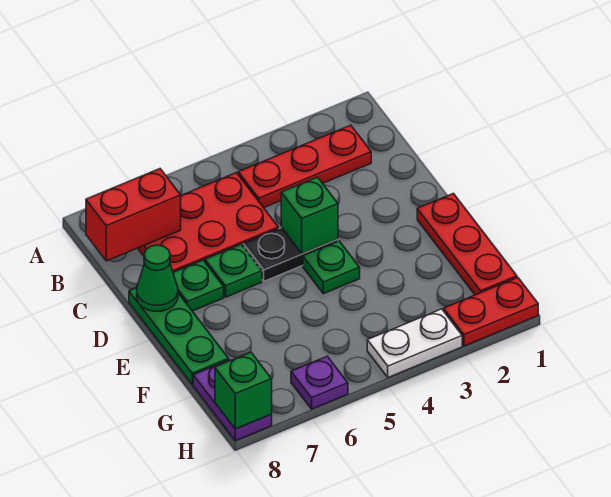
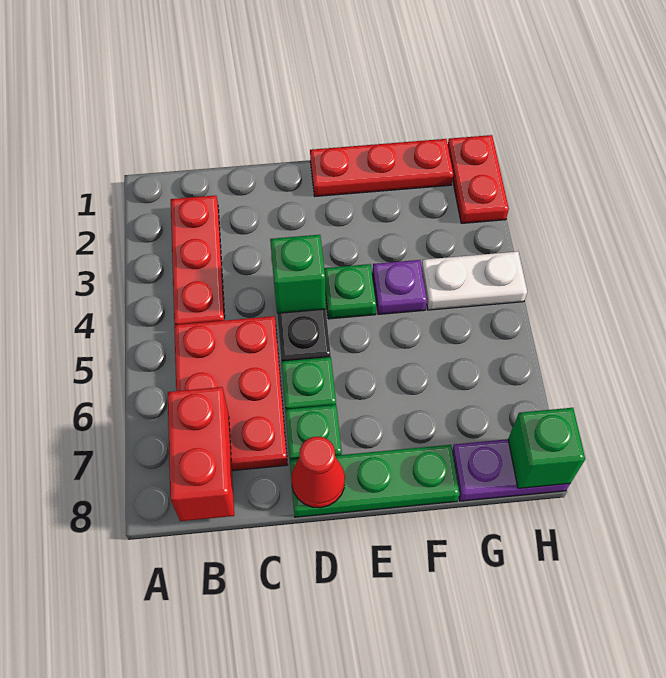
green 1x1 cone [137,245,178,311] -> red 1x1 cone [291,437,345,508]
white 1x2 plate [367,309,462,378] -> white 1x2 plate turned to [421,251,527,310]
purple 1x1 plate [291,356,348,409] -> purple 1x1 plate moved to [372,260,427,315]

